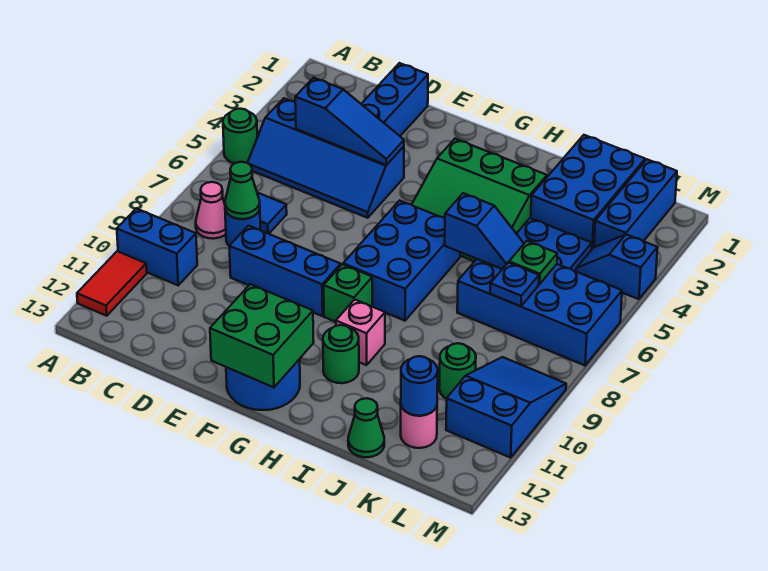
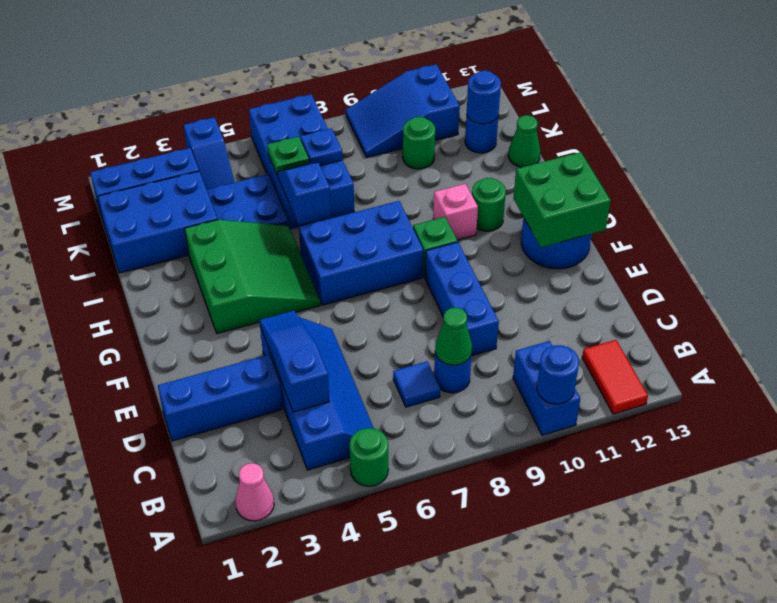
none -> blue 1x1 round brick [537,345,579,404]
red 1x2 tile [77,251,147,316] -> red 1x2 tile turned to [582,340,648,414]
pink 1x1 cone [196,182,226,239] -> pink 1x1 cone moved to [235,463,274,521]
pink 1x1 round brick [401,406,437,448] -> blue 1x1 round brick [465,114,498,153]

